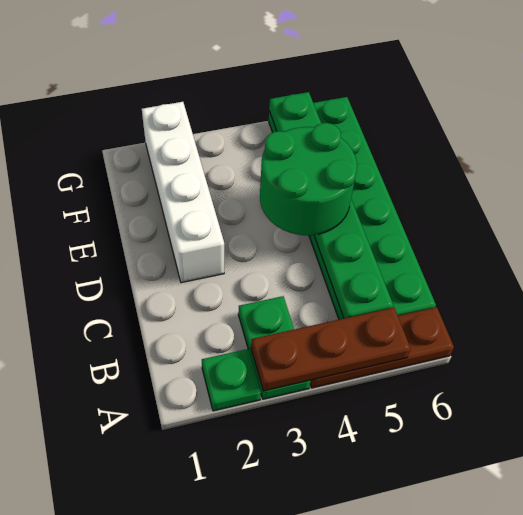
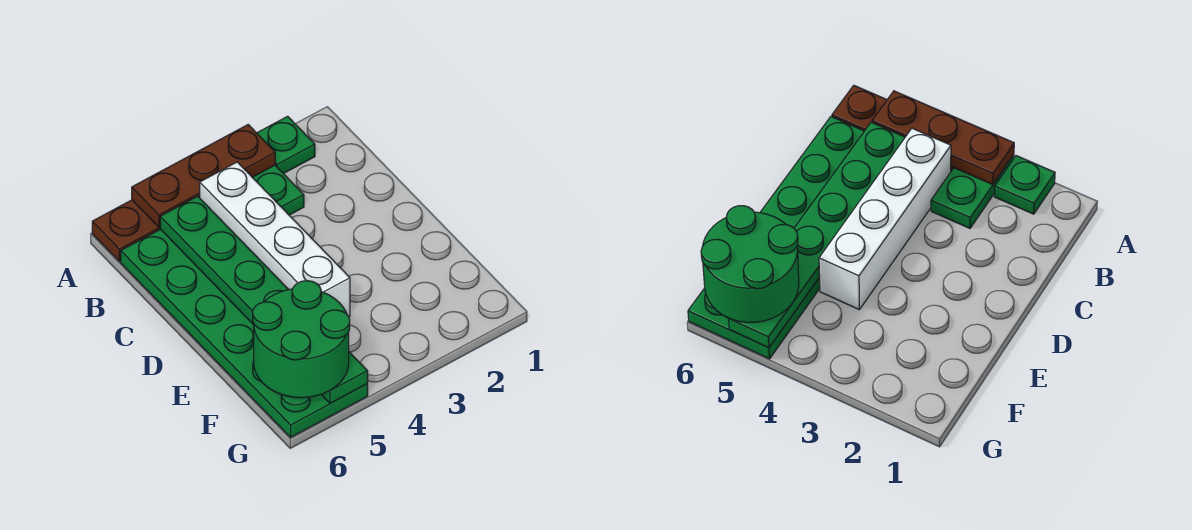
white 1x4 brick [142,102,224,283] -> white 1x4 brick moved to [200,162,350,317]
green 2x2 round brick [260,123,357,235] -> green 2x2 round brick moved to [253,281,350,398]

